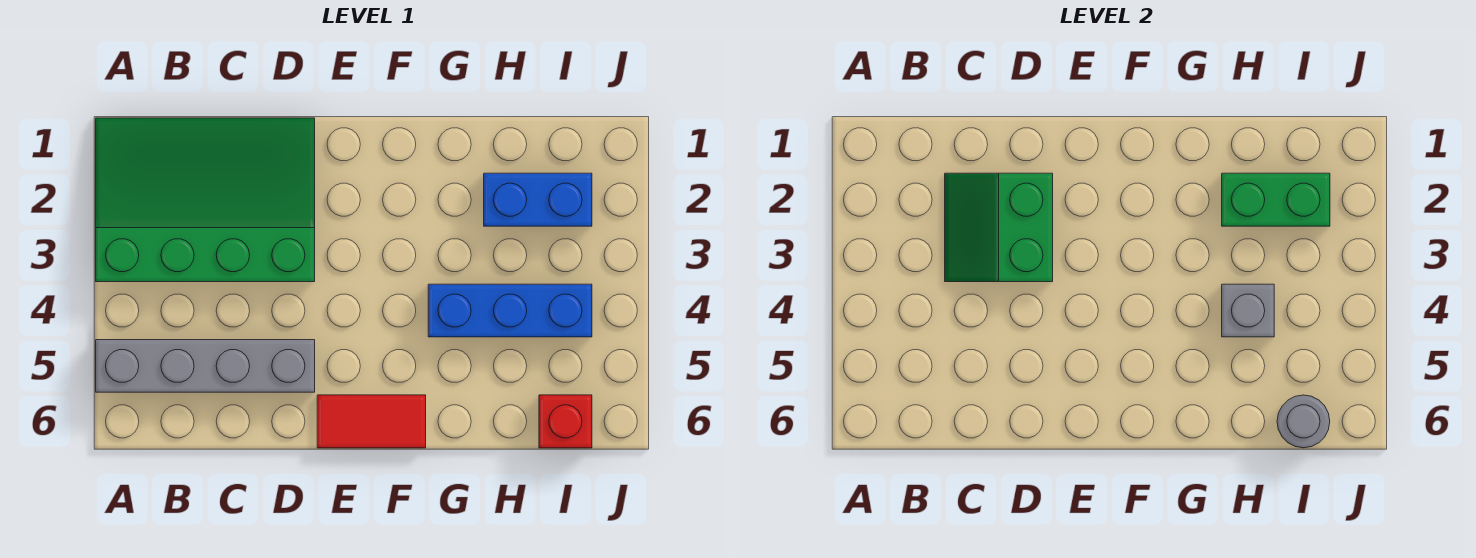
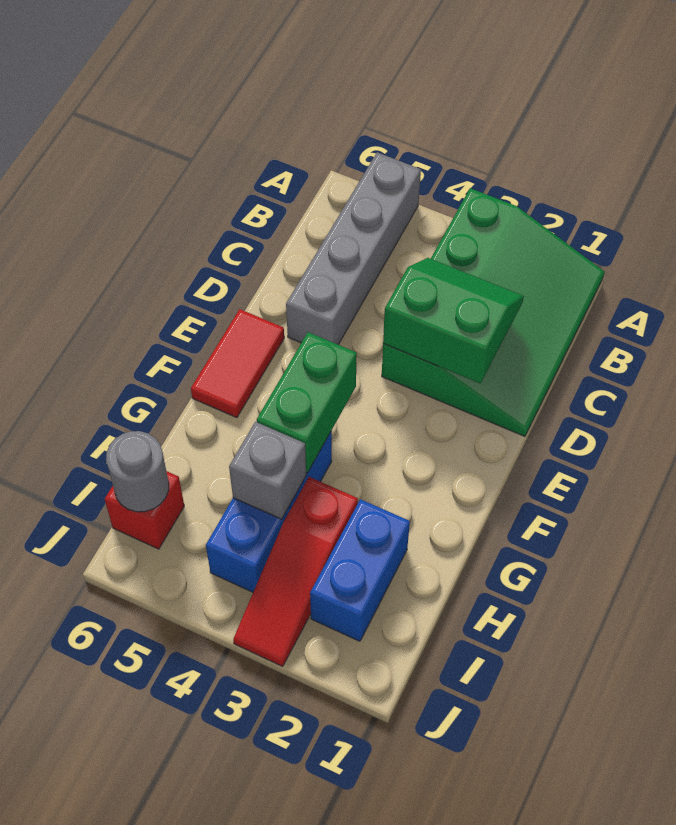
green 1x2 brick [1222,173,1330,226] -> green 1x2 brick moved to [257,332,357,473]
none -> red 1x3 slope [233,477,358,666]

